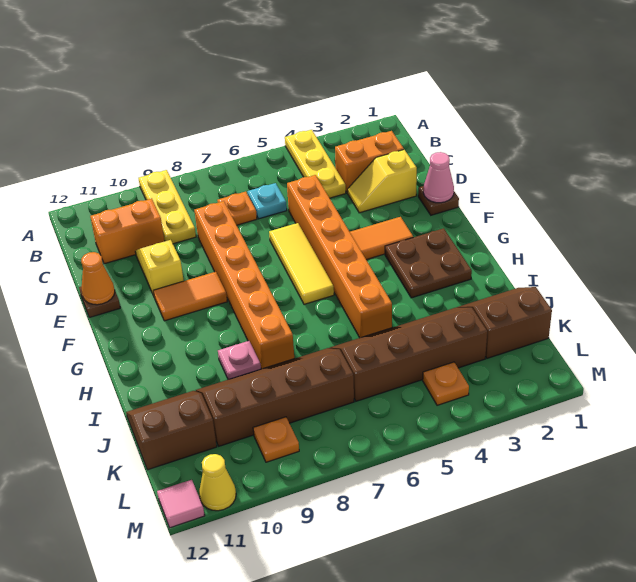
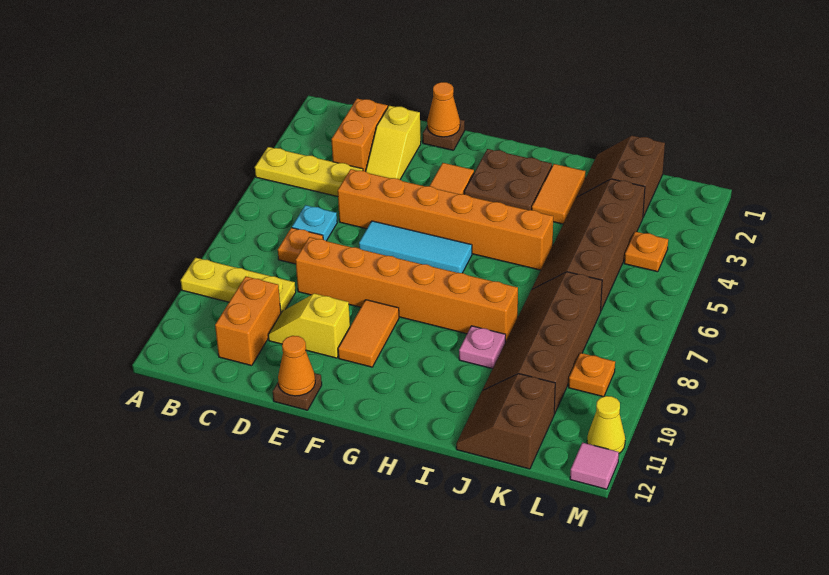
pink 1x1 cone [423,152,454,203] -> orange 1x1 cone [427,82,460,137]
yellow 1x3 tile [269,223,334,304] -> cyan 1x3 tile [359,221,472,273]
none -> orange 1x2 tile [532,164,585,224]

